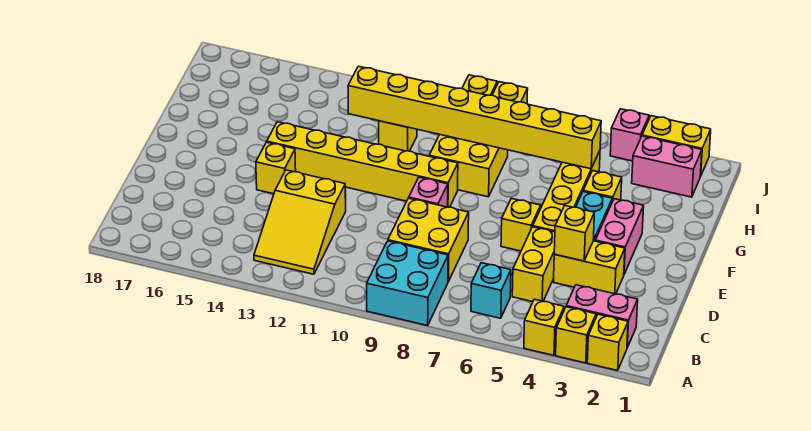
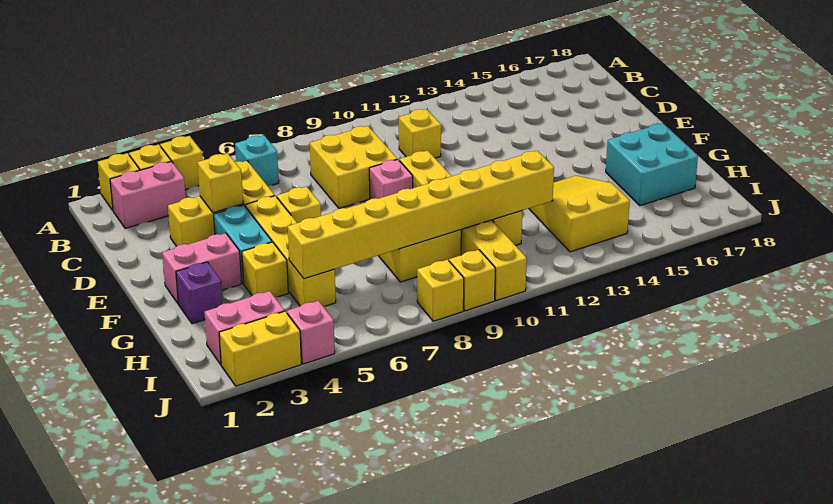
cyan 2x2 brick [367,241,448,326] -> cyan 2x2 brick moved to [606,123,698,206]
yellow 2x3 slope [254,170,346,274] -> yellow 2x3 slope moved to [529,176,630,252]
pink 1x2 brick [595,199,644,274] -> pink 1x2 brick turned to [162,233,242,304]
yellow 1x1 brick [256,142,296,194] -> yellow 1x1 brick moved to [399,109,441,158]
yellow 1x6 brick [267,122,458,207] -> yellow 1x6 brick turned to [399,151,527,301]
none -> purple 1x1 brick [176,262,223,324]

